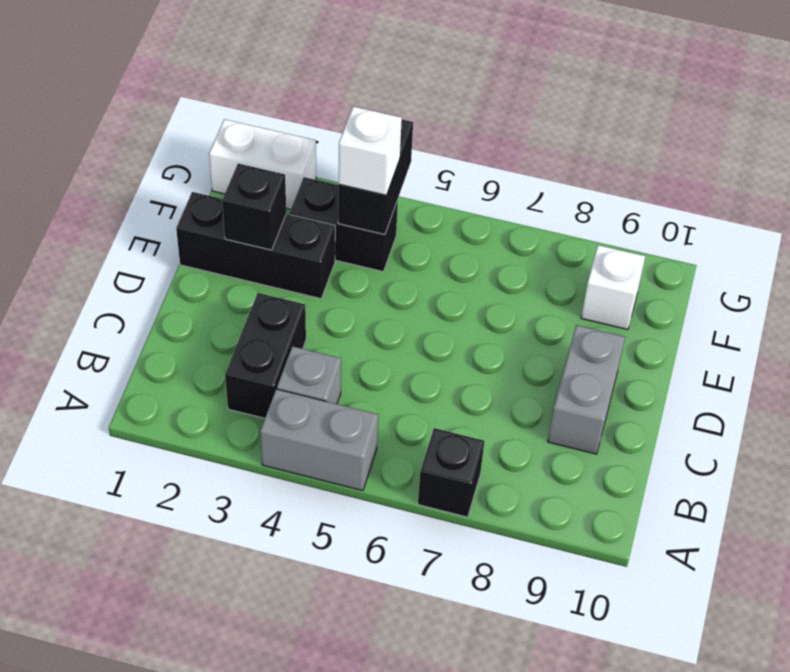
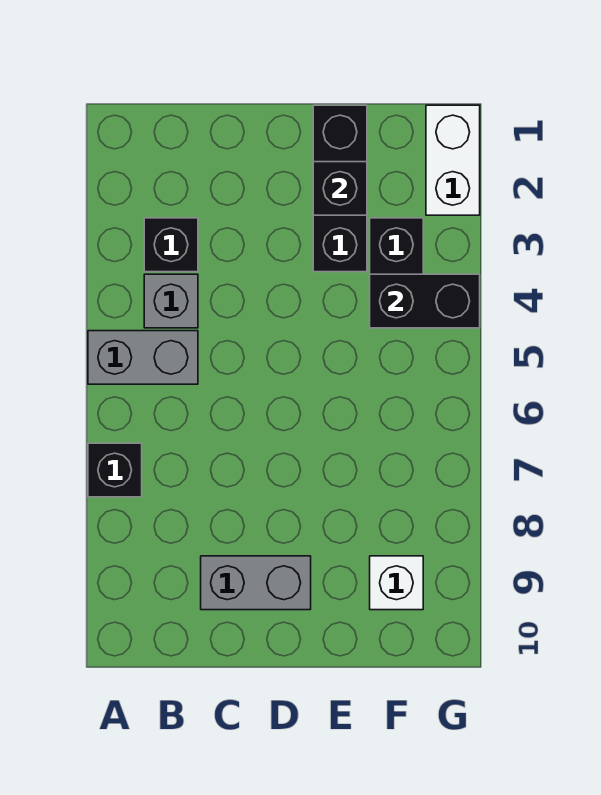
grey 1x2 brick [260,389,378,491] -> grey 1x2 brick turned to [88,331,198,384]
black 1x2 brick [225,293,306,418] -> black 1x1 brick [144,218,198,272]
white 1x1 brick [338,107,402,195] -> none

